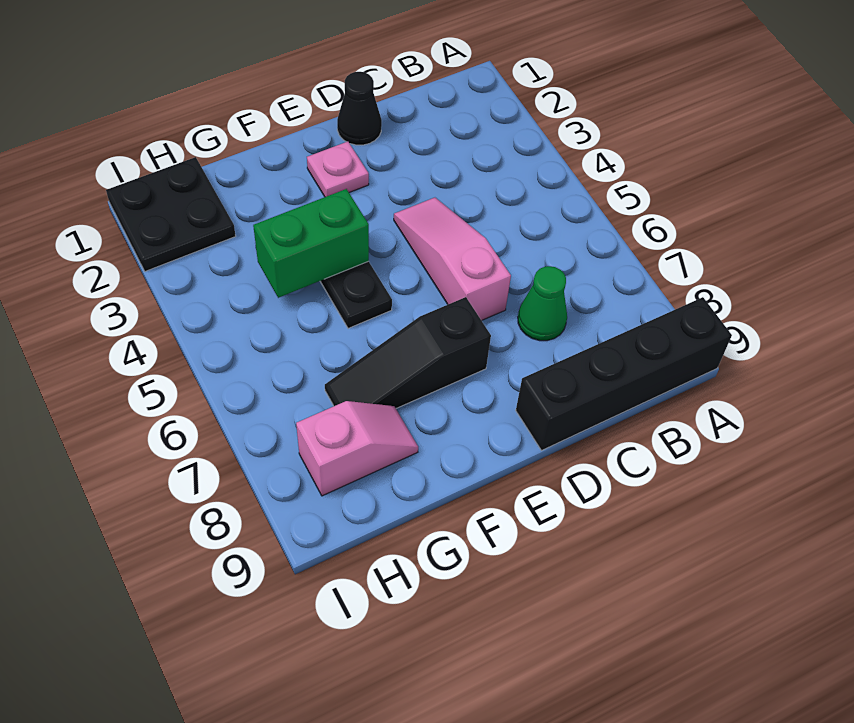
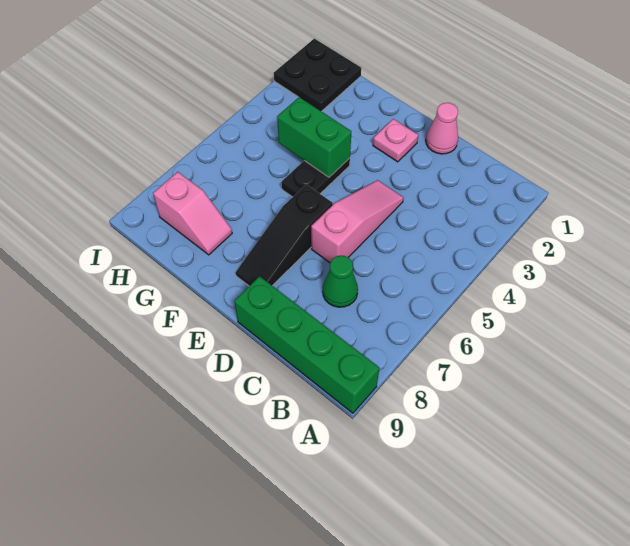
black 1x4 brick [516,297,732,450] -> green 1x4 brick [234,276,380,413]
black 1x1 cone [337,72,382,145] -> pink 1x1 cone [426,103,458,154]
black 1x3 slope [325,297,491,408] -> black 1x3 slope turned to [236,184,333,286]

